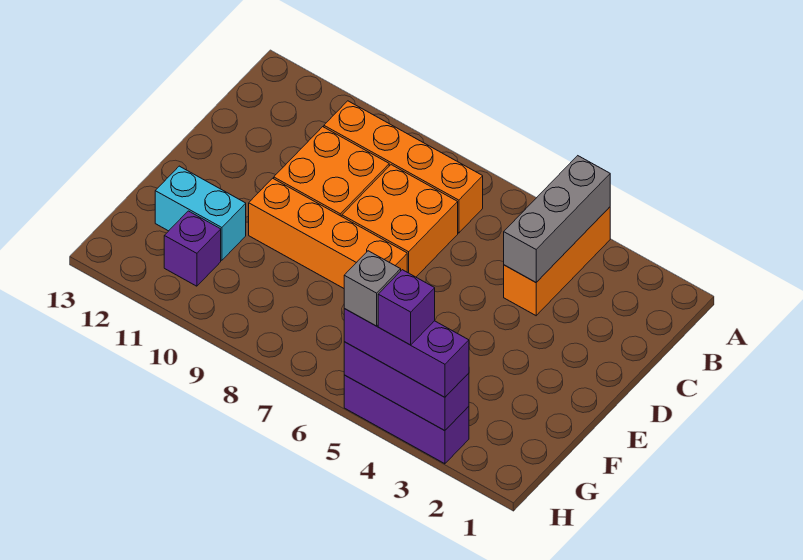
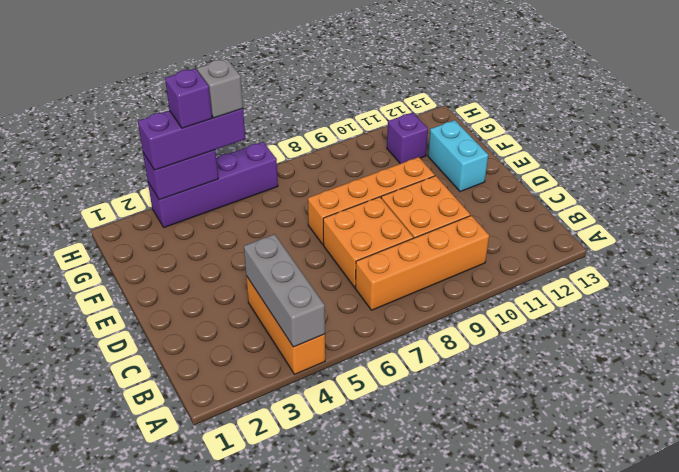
cyan 1x2 brick [155,166,246,260] -> cyan 1x2 brick turned to [428,120,488,192]
purple 1x3 brick [344,375,469,464] -> purple 1x4 brick [148,142,278,228]
purple 1x3 brick [344,342,469,431] -> purple 1x2 brick [143,150,218,200]

